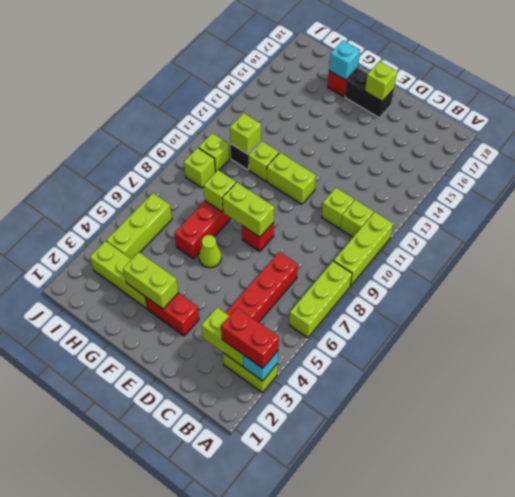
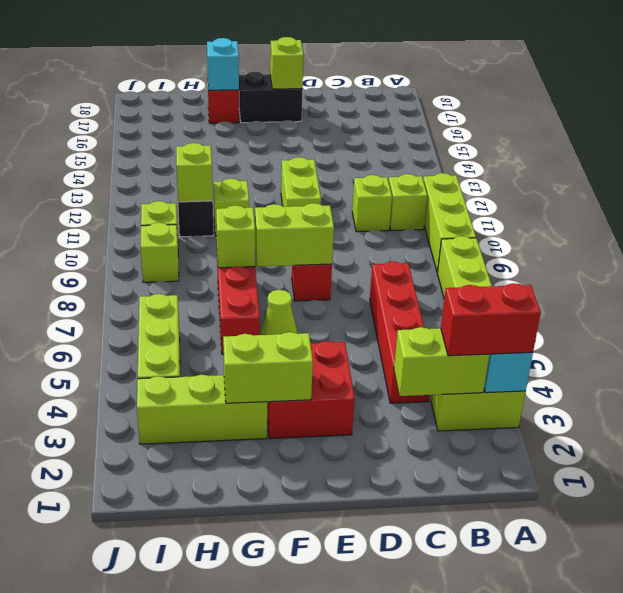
red 1x2 brick [145,293,199,336] -> red 2x2 brick [267,341,355,439]
lime 1x2 brick [267,153,316,204] -> lime 1x2 brick turned to [281,157,321,207]

